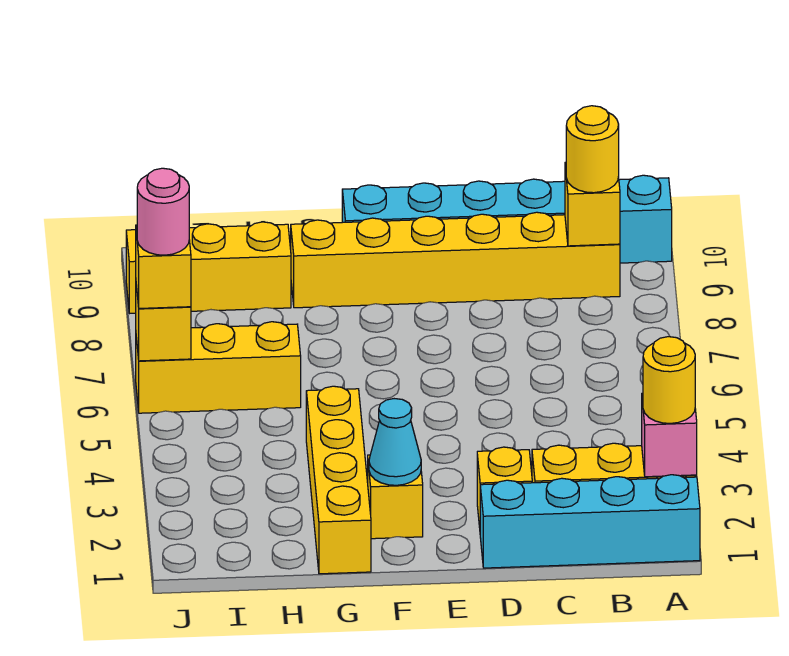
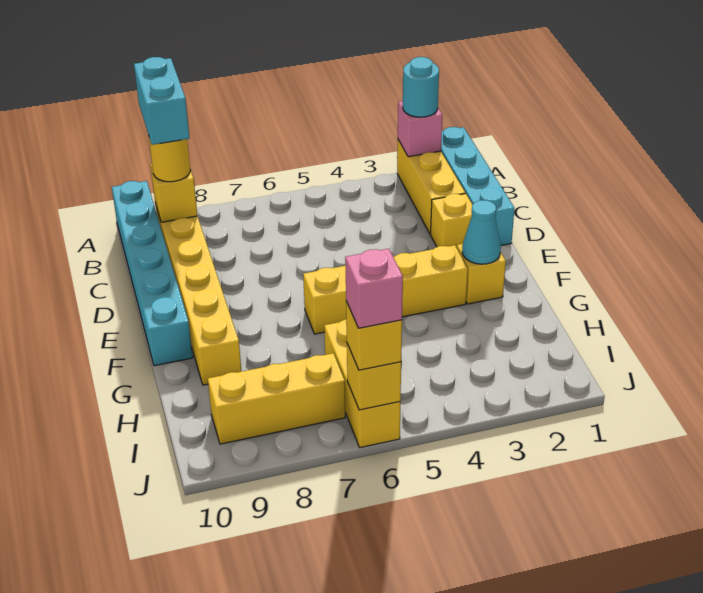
yellow 1x1 round brick [643,337,695,423] -> cyan 1x1 round brick [403,57,439,117]
none -> cyan 1x2 brick [134,57,190,145]
yellow 1x4 brick [306,386,371,574] -> yellow 1x4 brick moved to [303,245,468,334]
yellow 1x3 brick [126,222,291,313] -> yellow 1x3 brick turned to [208,353,345,444]
pink 1x1 round brick [137,168,189,255] -> pink 1x1 brick [345,249,403,328]

